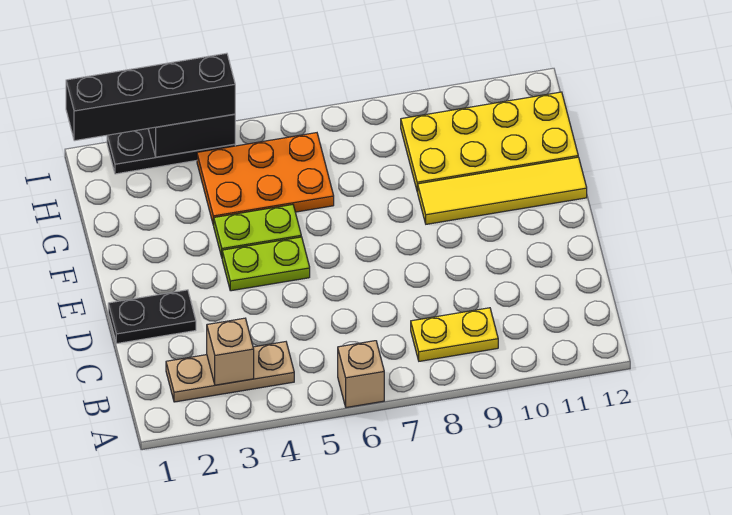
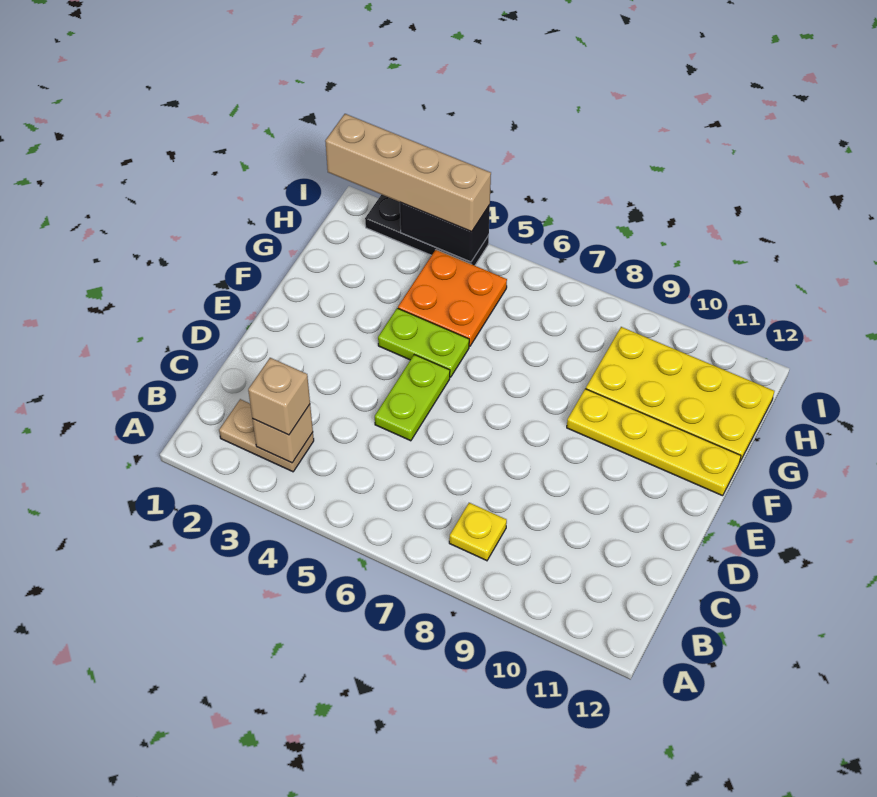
tan 1x1 brick [338,341,384,407] -> tan 1x1 brick moved to [248,358,310,435]
tan 1x3 plate [166,342,294,402] -> tan 1x2 plate [219,399,314,472]
yellow 1x2 plate [411,308,498,361] -> yellow 1x1 plate [449,503,507,561]
black 1x2 plate [108,290,196,343] -> none
lime 1x2 plate [222,237,310,291] -> lime 1x2 plate turned to [375,355,450,441]
yellow 1x4 tile [418,157,587,224] -> yellow 1x4 plate [567,389,741,496]
orange 2x3 plate [197,133,334,225] -> orange 2x2 plate [398,250,507,347]
black 1x4 brick [66,53,235,141] -> tan 1x4 brick [325,114,491,232]

